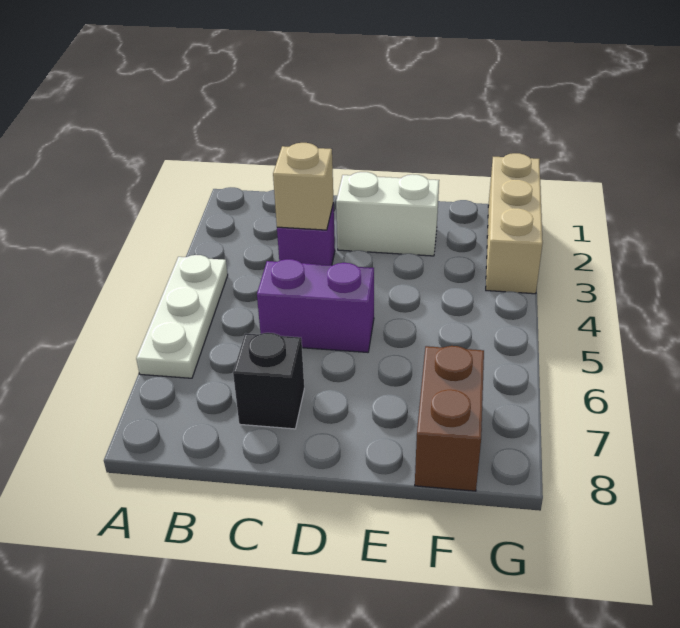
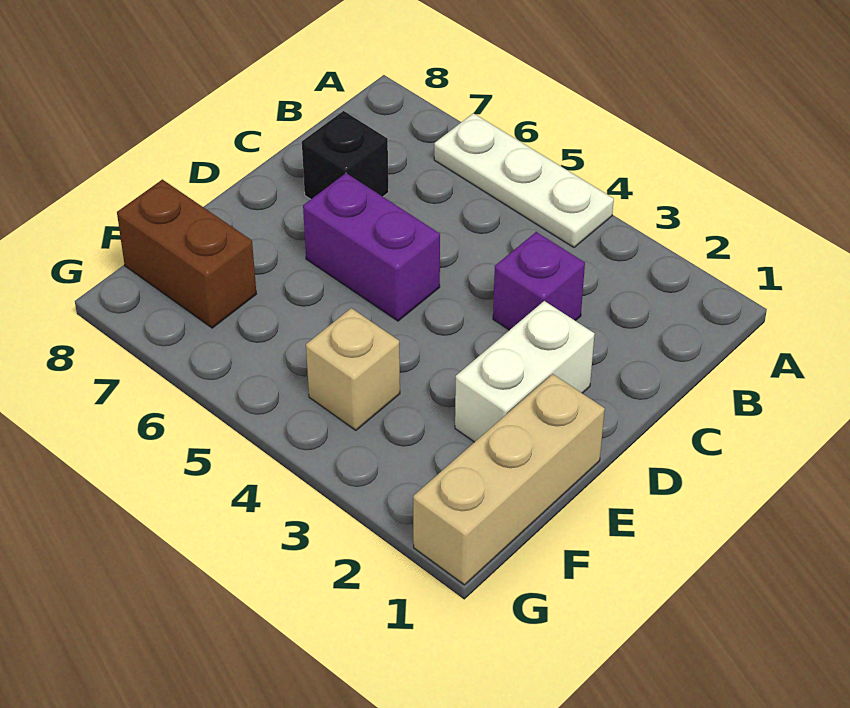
tan 1x1 brick [273,143,334,230] -> tan 1x1 brick moved to [306,308,400,430]
purple 1x2 brick [257,259,374,352] -> purple 1x2 brick turned to [303,173,440,321]
tan 1x3 brick [486,153,543,294] -> tan 1x3 brick turned to [413,374,605,585]

